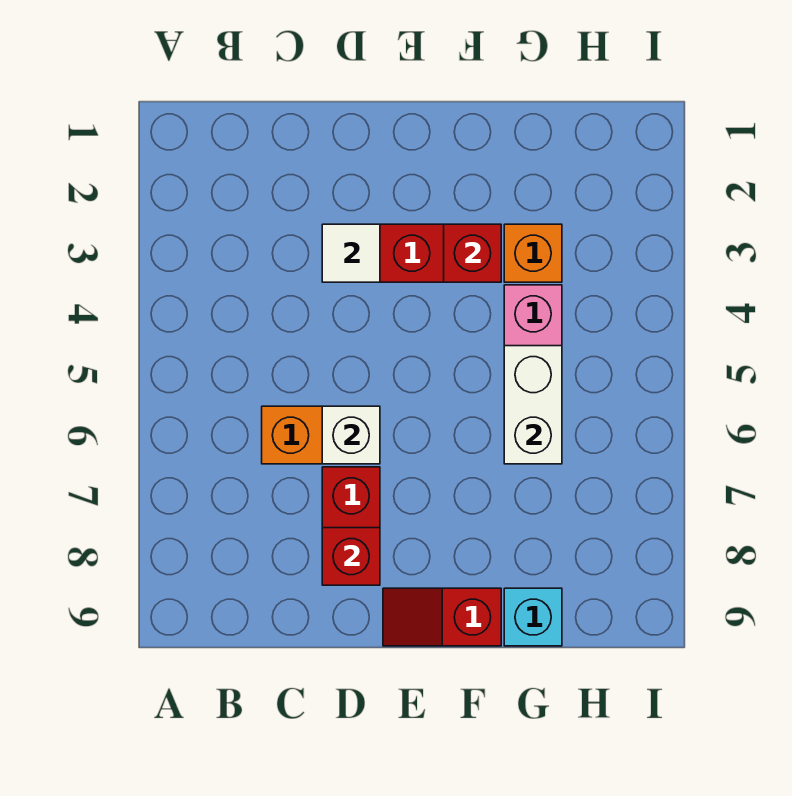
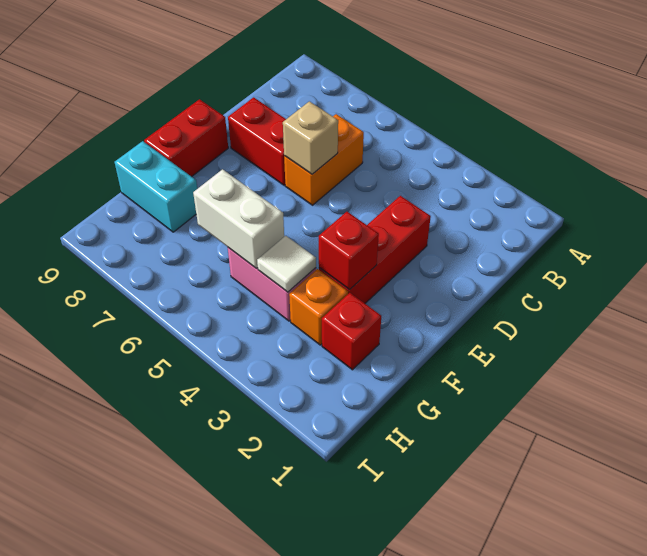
white 1x1 tile [322,224,380,282] -> white 1x1 tile moved to [257,236,316,292]
white 1x1 brick [322,406,380,464] -> tan 1x1 brick [283,101,338,174]
red 1x1 brick [322,528,380,585] -> red 1x1 brick moved to [322,293,381,370]
red 1x2 slope [383,588,501,646] -> red 1x2 brick [144,99,228,177]
cyan 1x1 brick [504,588,562,646] -> cyan 1x2 brick [115,141,197,232]

